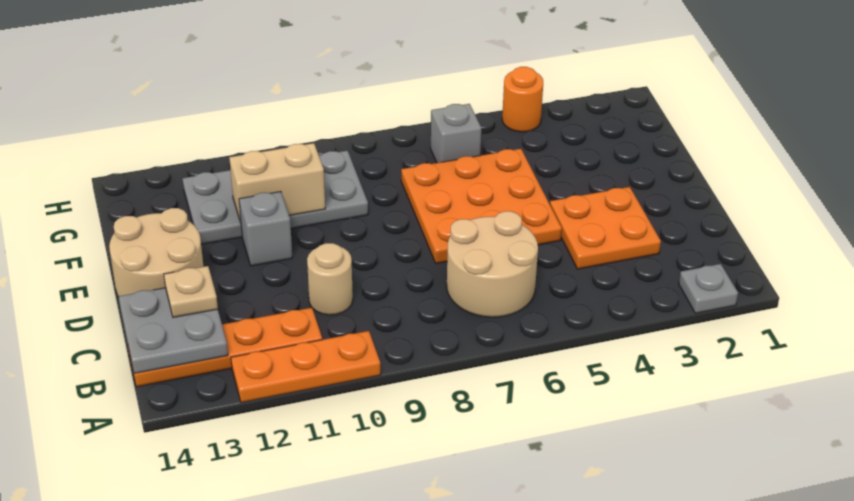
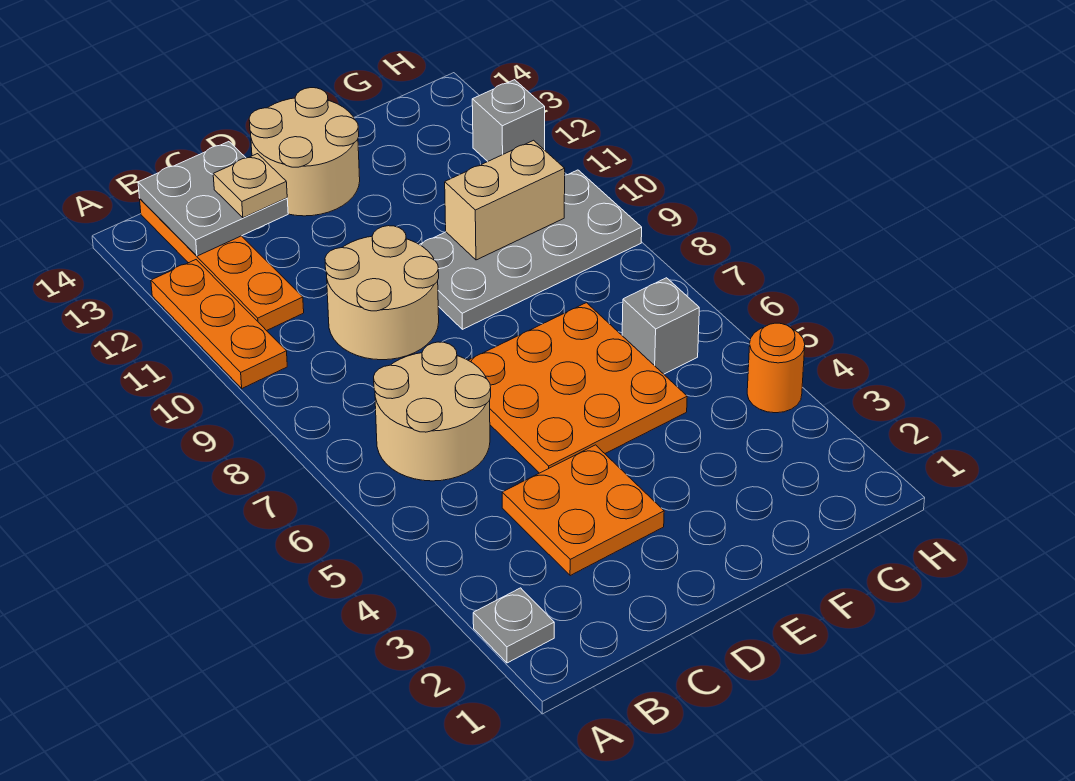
tan 1x1 round brick [307,243,353,315] -> tan 2x2 round brick [325,226,439,360]
grey 1x1 brick [239,192,292,266] -> grey 1x1 brick moved to [472,80,545,161]
grey 2x4 plate [183,151,368,244] -> grey 2x4 plate turned to [420,170,642,329]
tan 1x2 brick [229,143,325,222] -> tan 1x2 brick turned to [445,140,565,260]

